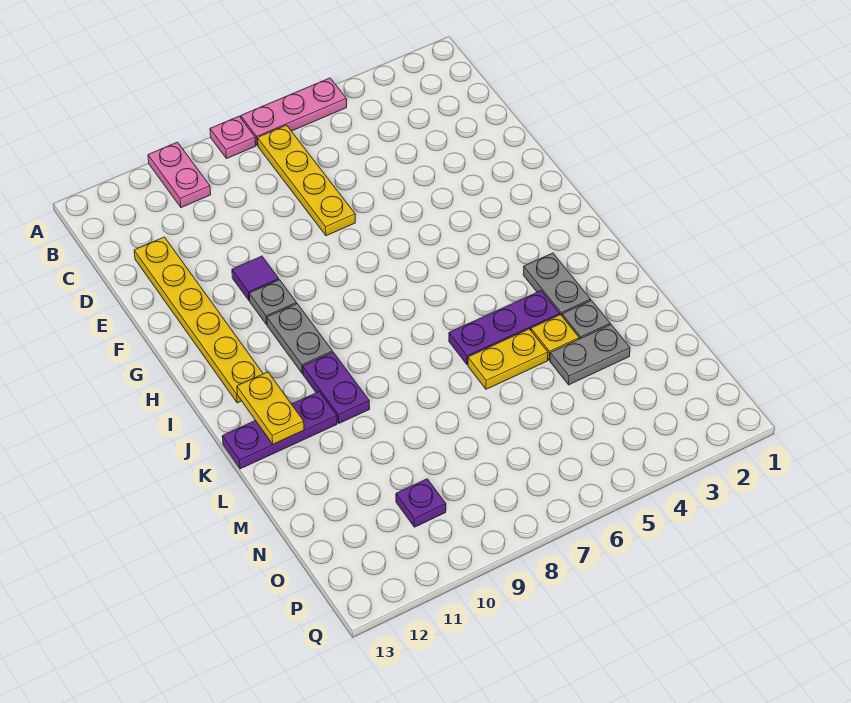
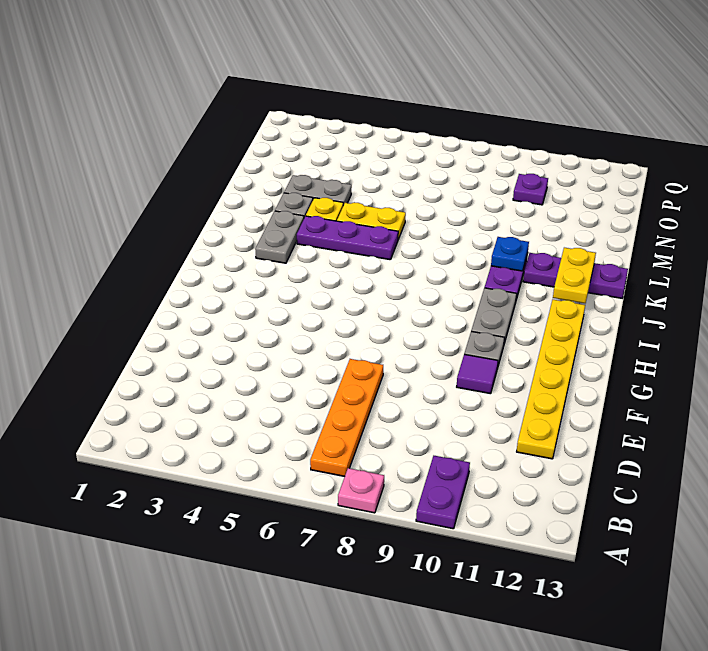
pink 1x3 plate [241,78,347,145] -> none
pink 1x2 plate [148,142,211,208] -> purple 1x2 plate [416,456,470,529]
yellow 1x4 plate [258,125,355,236] -> orange 1x4 plate [310,359,383,477]
none -> blue 1x1 plate [491,237,529,271]

